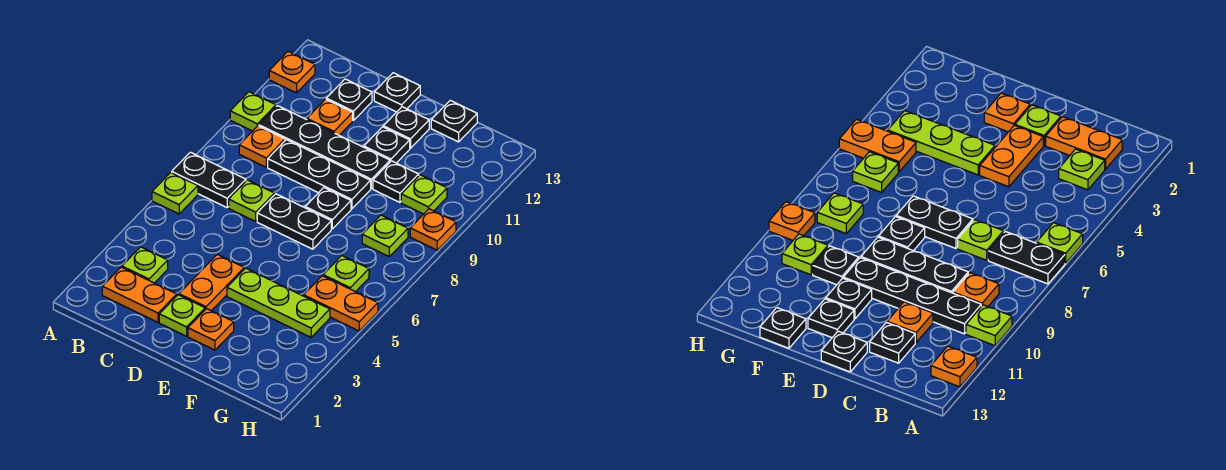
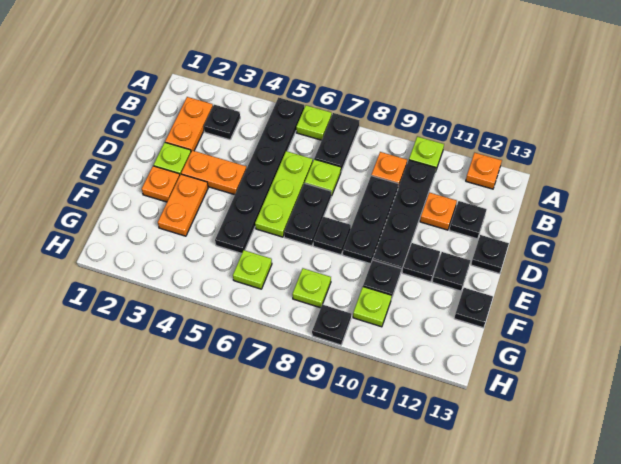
none -> black 1x6 plate [215,98,304,253]
lime 1x1 plate [122,247,168,283] -> black 1x1 plate [204,105,240,140]
lime 1x3 plate [227,268,330,337] -> lime 1x3 plate moved to [255,151,313,237]
orange 1x2 plate [304,276,378,331] -> orange 1x2 plate moved to [158,174,208,236]
orange 1x1 plate [410,209,456,250] -> black 1x1 plate [312,304,351,345]

